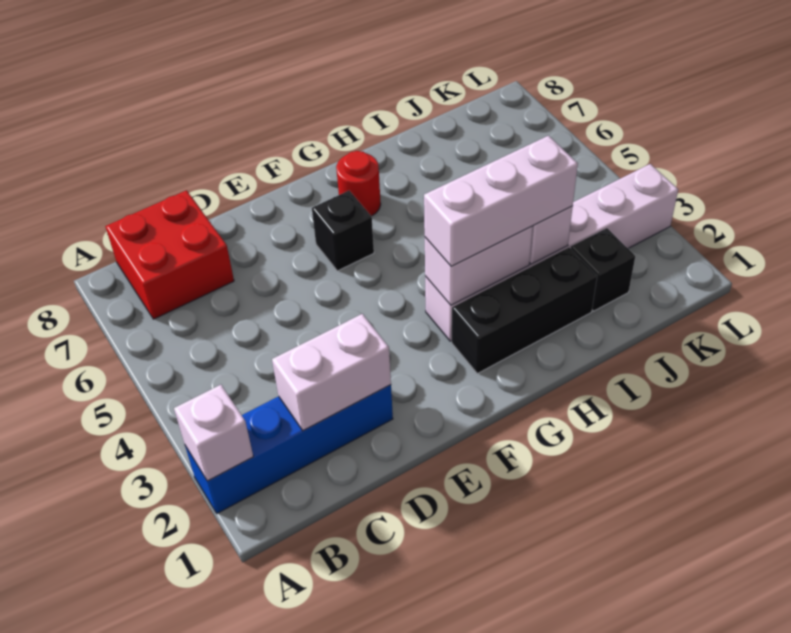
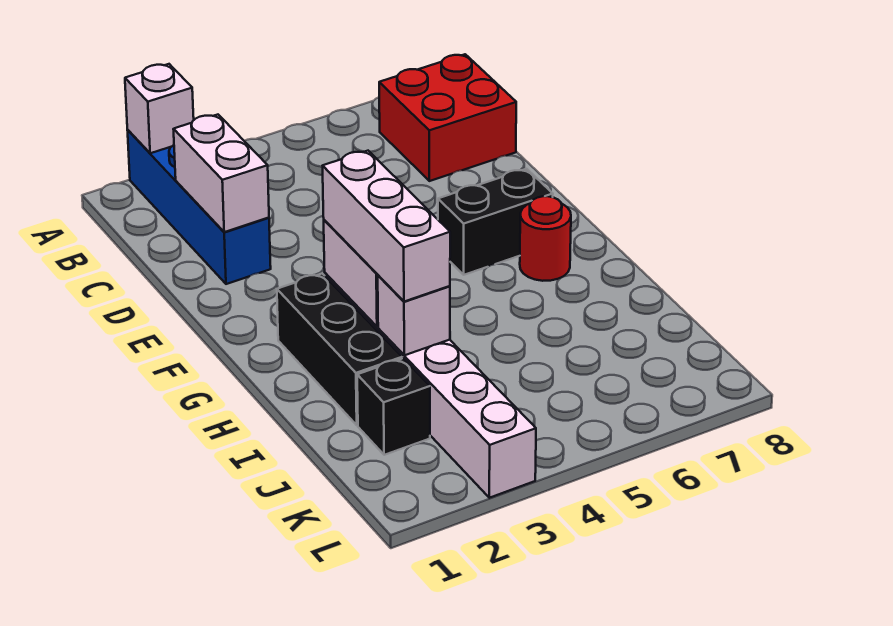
black 1x1 brick [312,191,374,271] -> black 1x2 brick [438,169,553,275]

